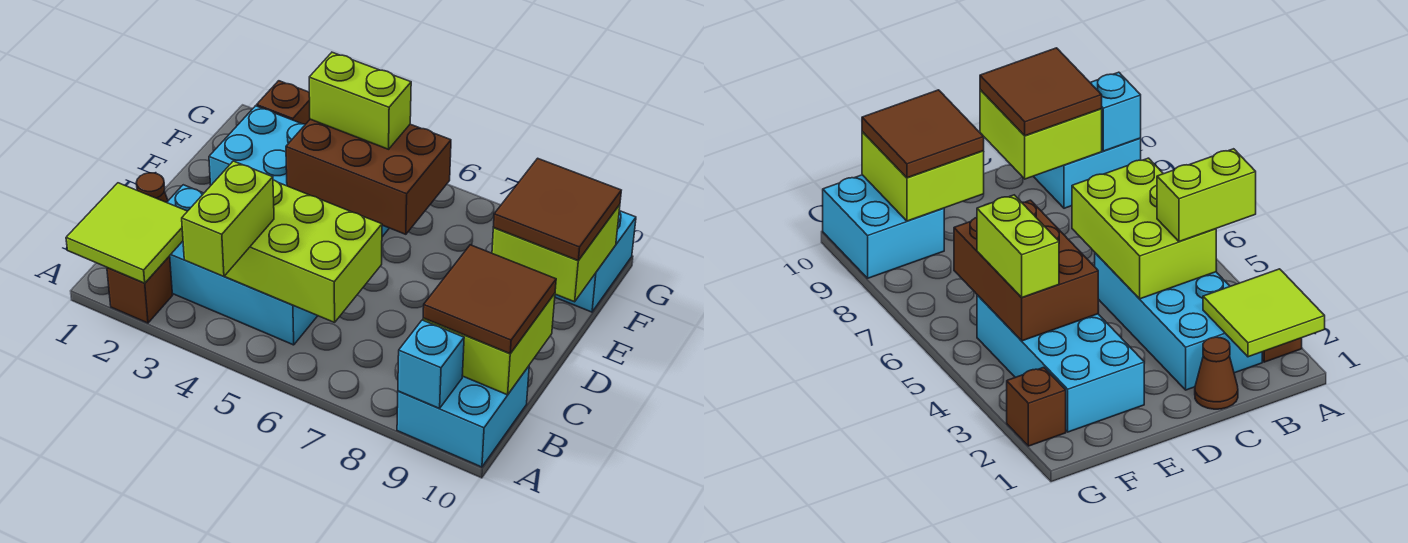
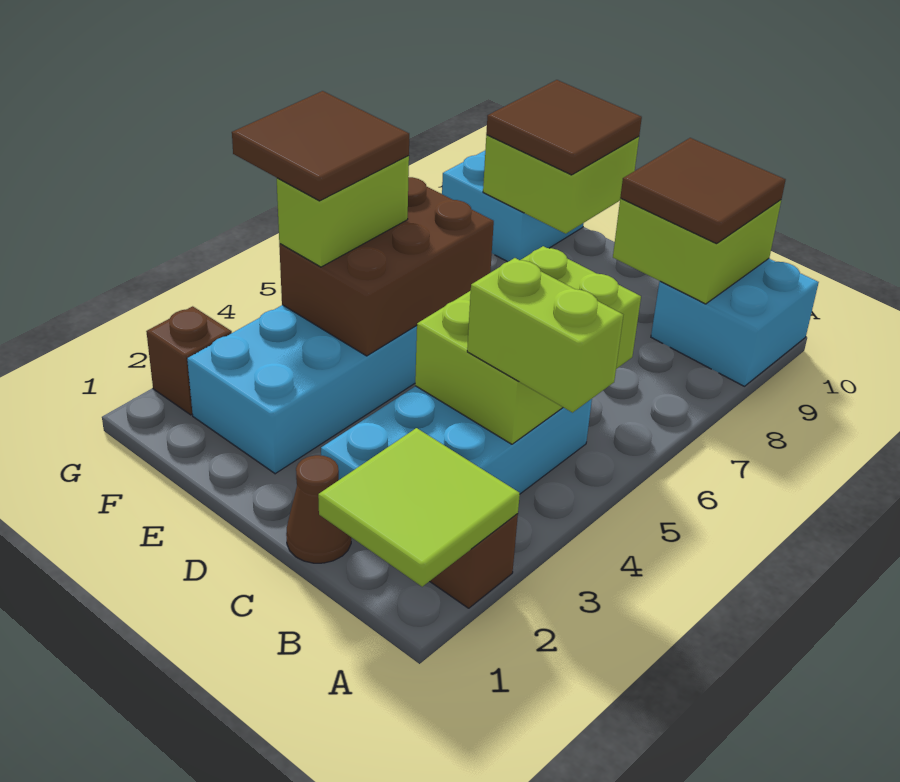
cyan 1x1 brick [398,320,464,408] -> none
none -> brown 2x2 tile [232,91,409,201]

